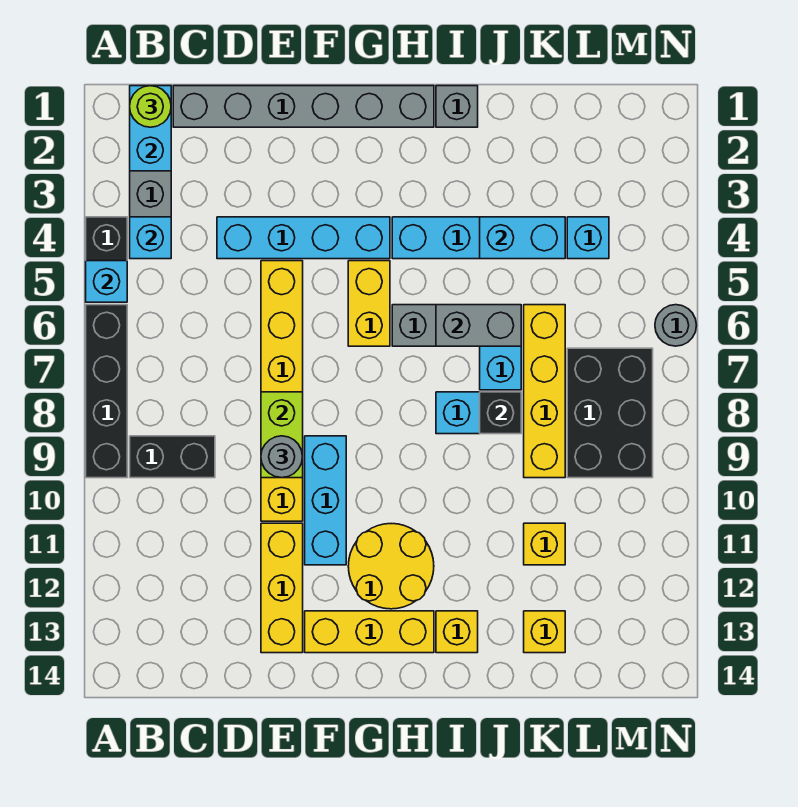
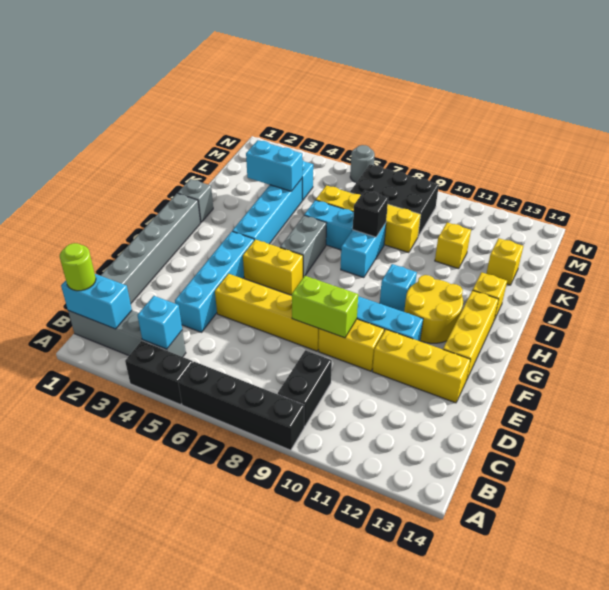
cyan 1x1 brick [86,261,127,302] -> cyan 1x1 brick moved to [380,264,417,312]
grey 1x1 round brick [261,436,303,478] -> none
grey 1x2 brick [436,305,521,346] -> none
cyan 1x2 brick [480,217,565,259] -> cyan 1x2 brick turned to [246,140,303,191]

